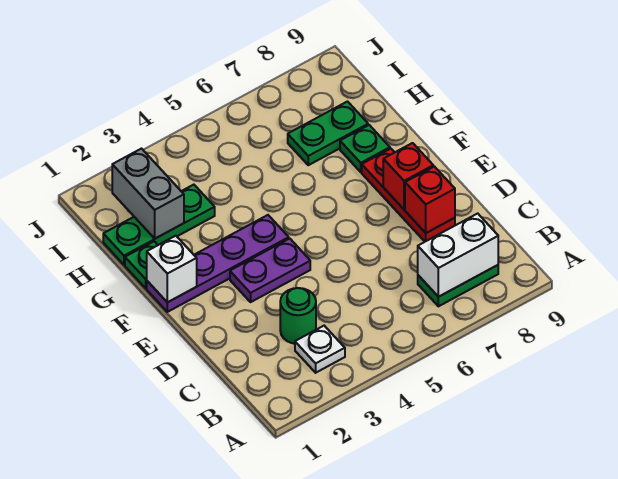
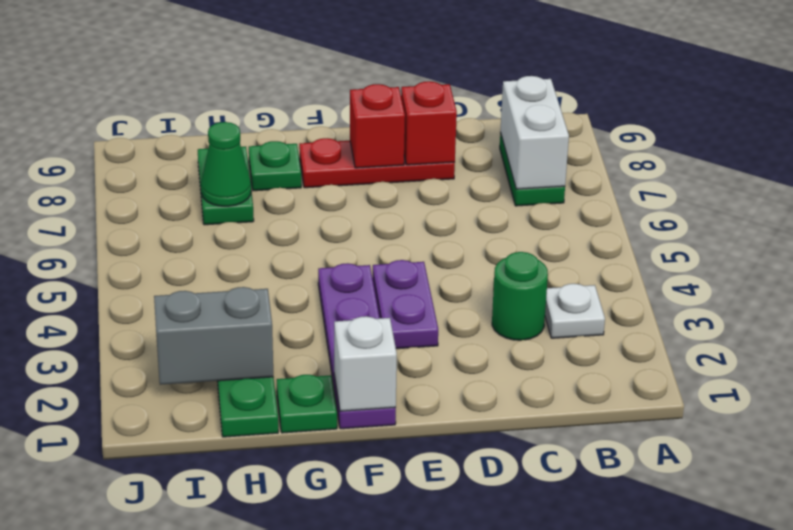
none -> green 1x1 cone [201,122,251,206]

